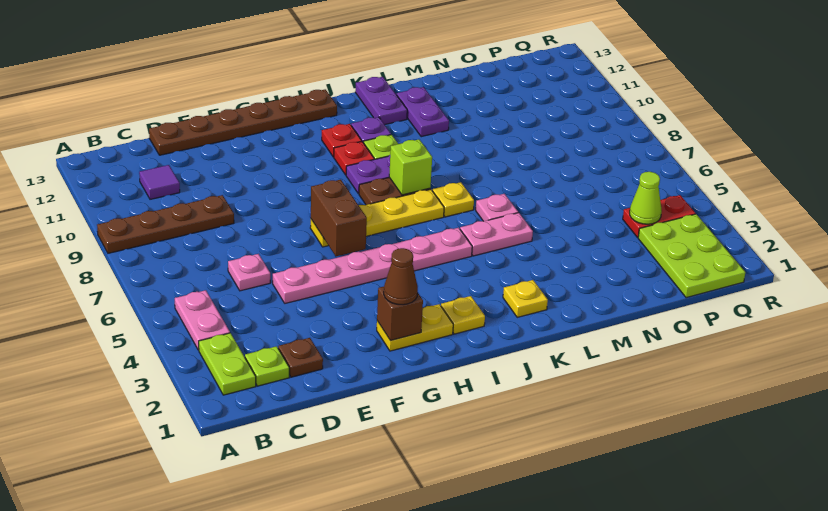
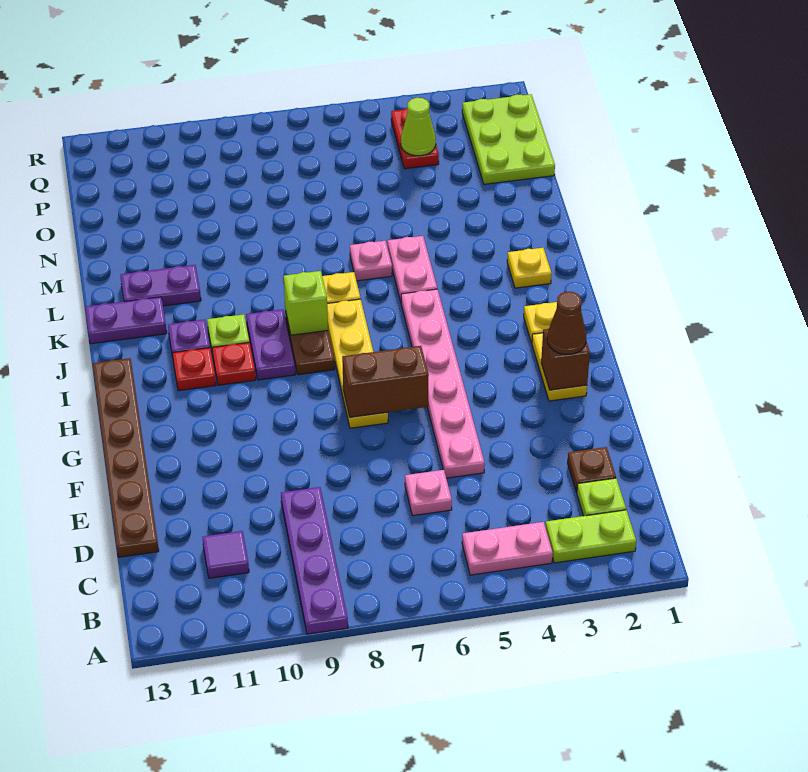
brown 1x4 plate [97,195,234,253] -> purple 1x4 plate [281,487,348,634]
lime 2x3 plate [638,214,745,298] -> lime 2x3 plate turned to [462,94,555,184]

